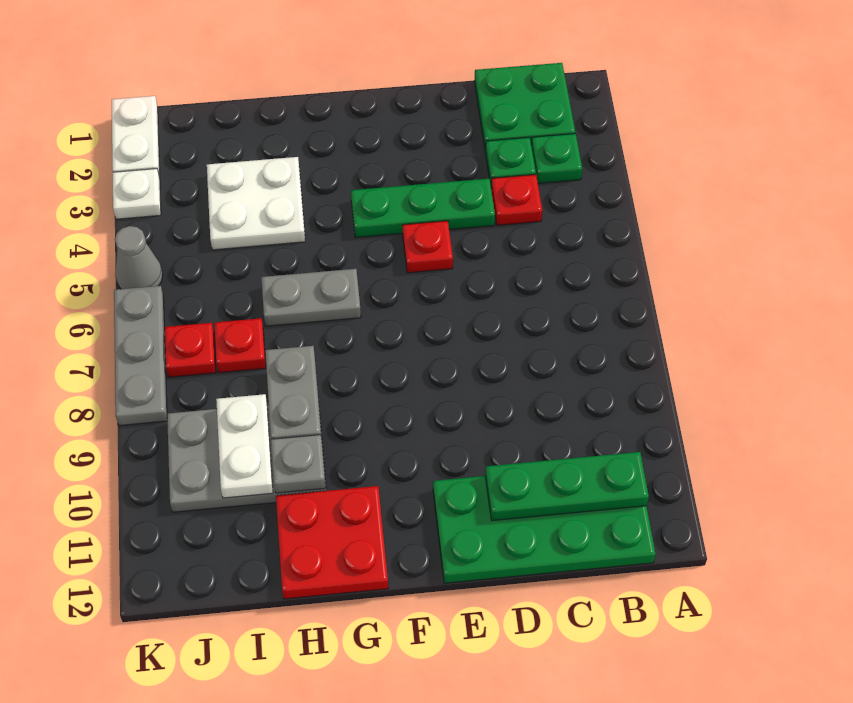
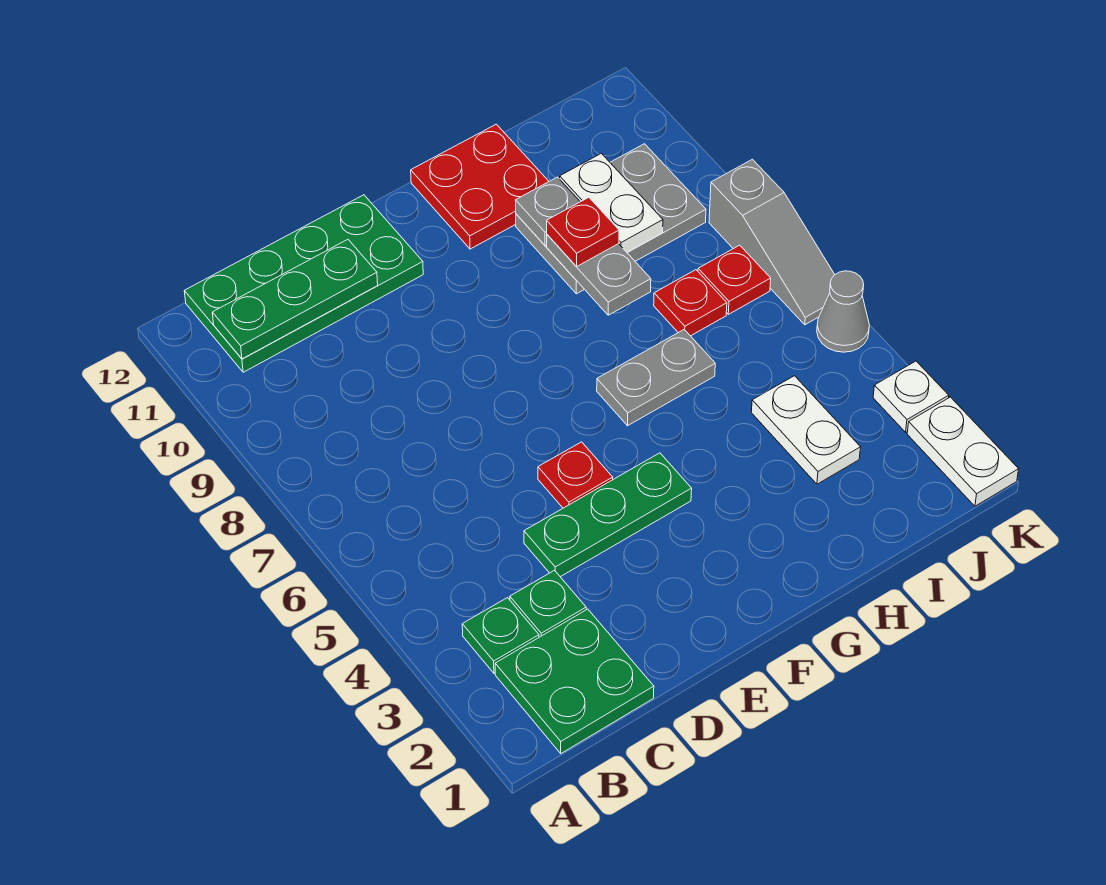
red 1x1 plate [491,175,542,225] -> red 1x1 plate moved to [547,197,619,267]
white 2x2 plate [207,157,305,250] -> white 1x2 plate [751,376,860,484]
grey 1x3 plate [114,286,167,426] -> grey 1x3 slope [709,159,835,325]

